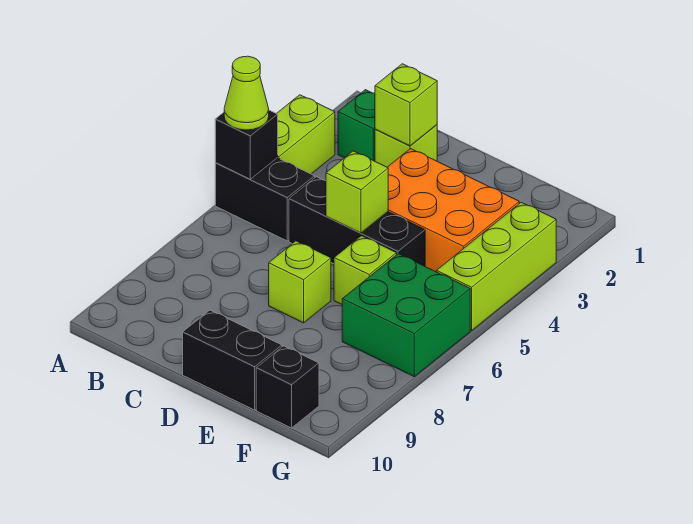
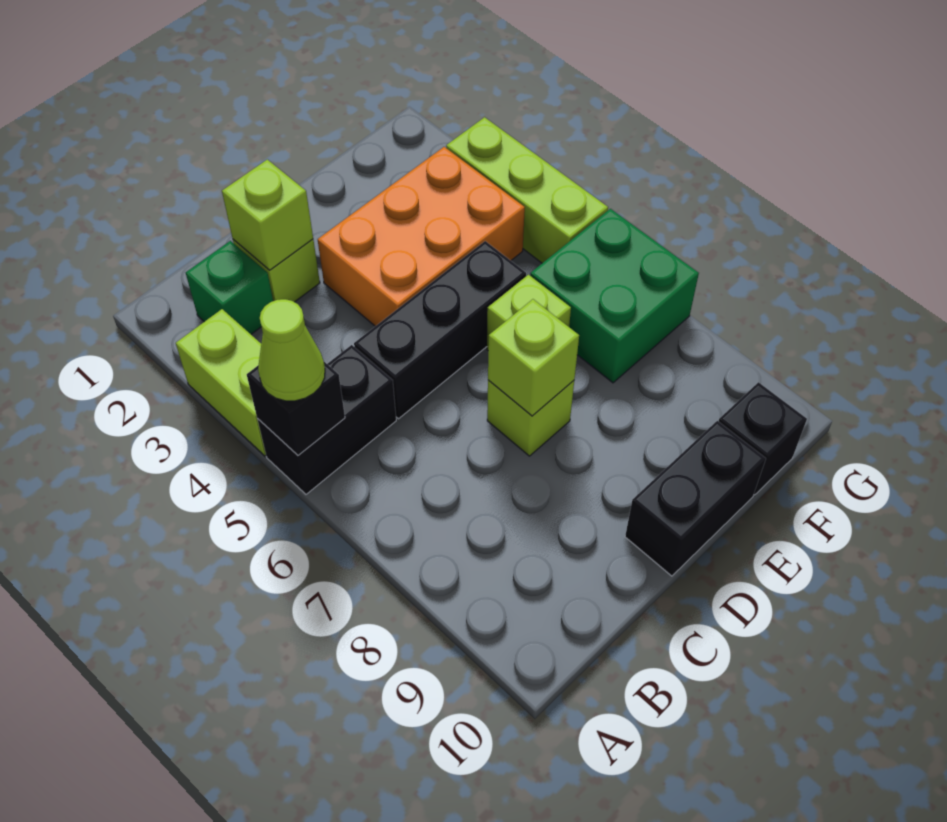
lime 1x1 brick [326,151,388,233] -> lime 1x1 brick moved to [488,299,579,416]

